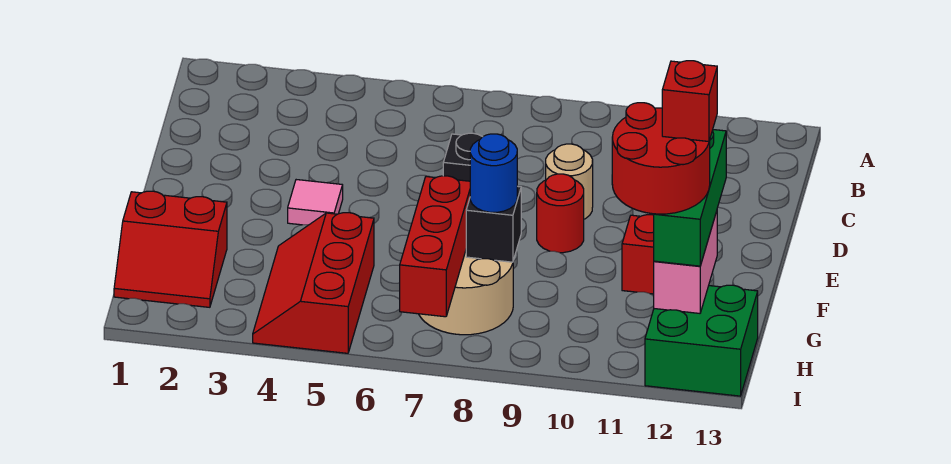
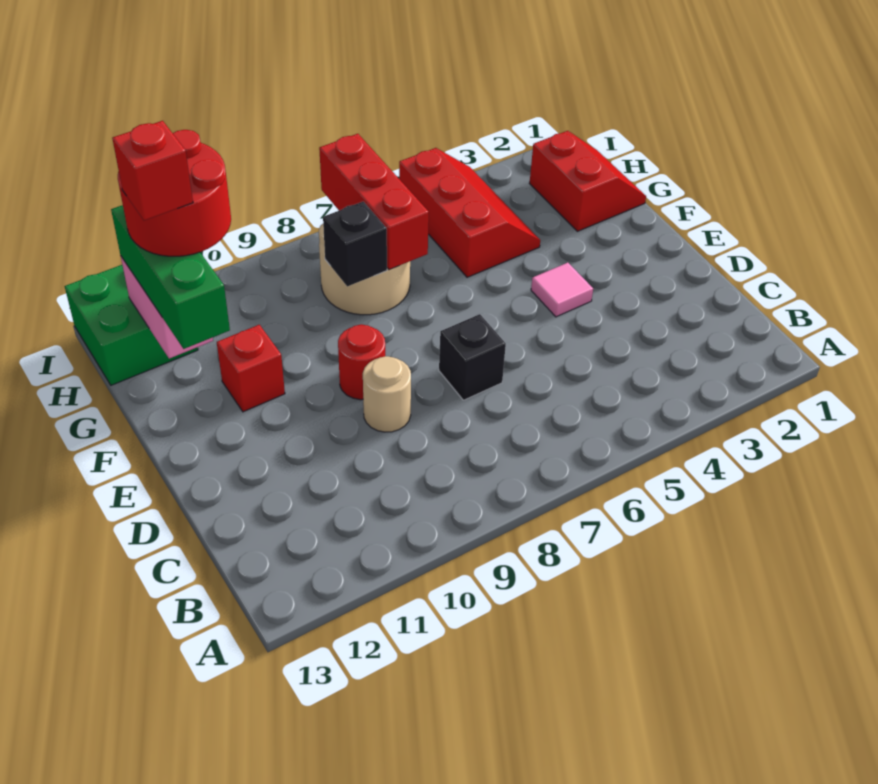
red 2x2 slope [114,191,227,307] -> red 2x2 slope turned to [529,131,646,231]
blue 1x1 round brick [470,134,517,212] -> none

